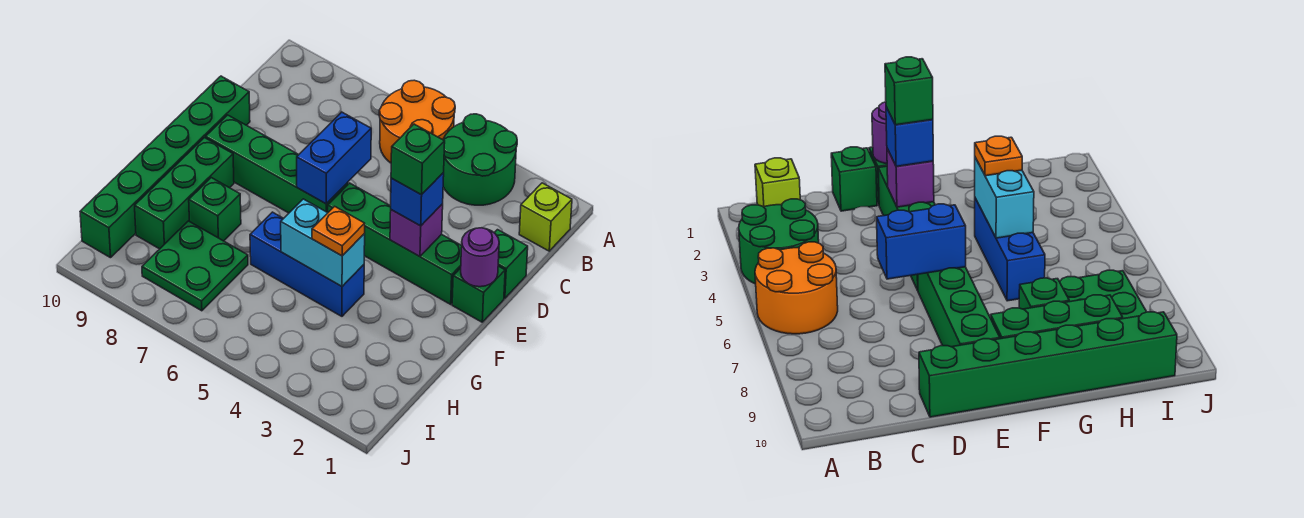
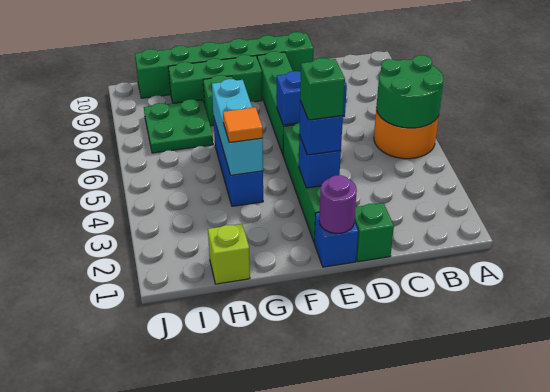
green 2x2 round brick [443,114,517,205] -> green 2x2 round brick moved to [376,55,444,128]
lime 1x1 brick [519,183,572,251] -> lime 1x1 brick moved to [208,224,250,284]
green 1x1 brick [452,266,505,322] -> blue 1x1 brick [314,212,358,267]
purple 1x1 brick [390,204,443,257] -> blue 1x1 brick [299,135,341,188]
cyan 1x2 brick [281,199,365,286] -> cyan 1x3 brick [212,79,263,175]
orange 1x1 plate [312,206,365,256] -> orange 1x1 tile [223,107,263,143]

